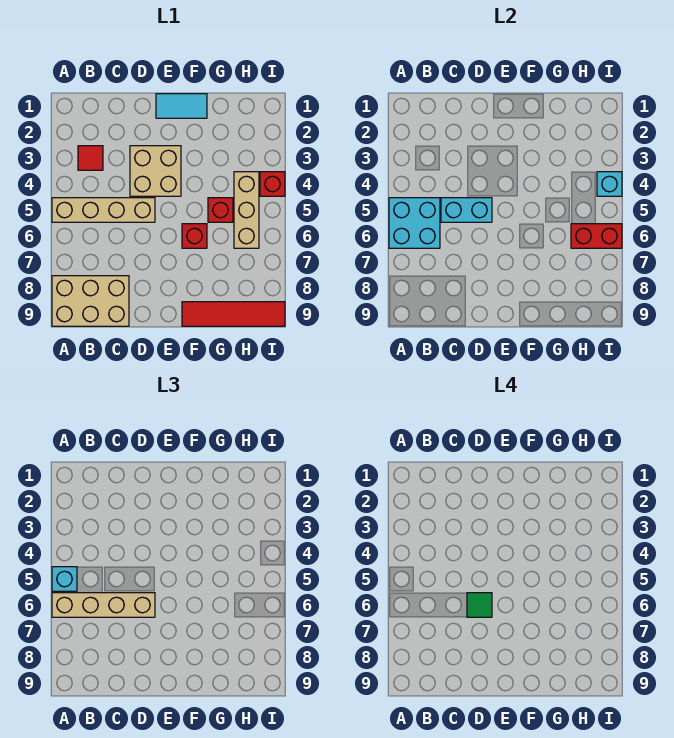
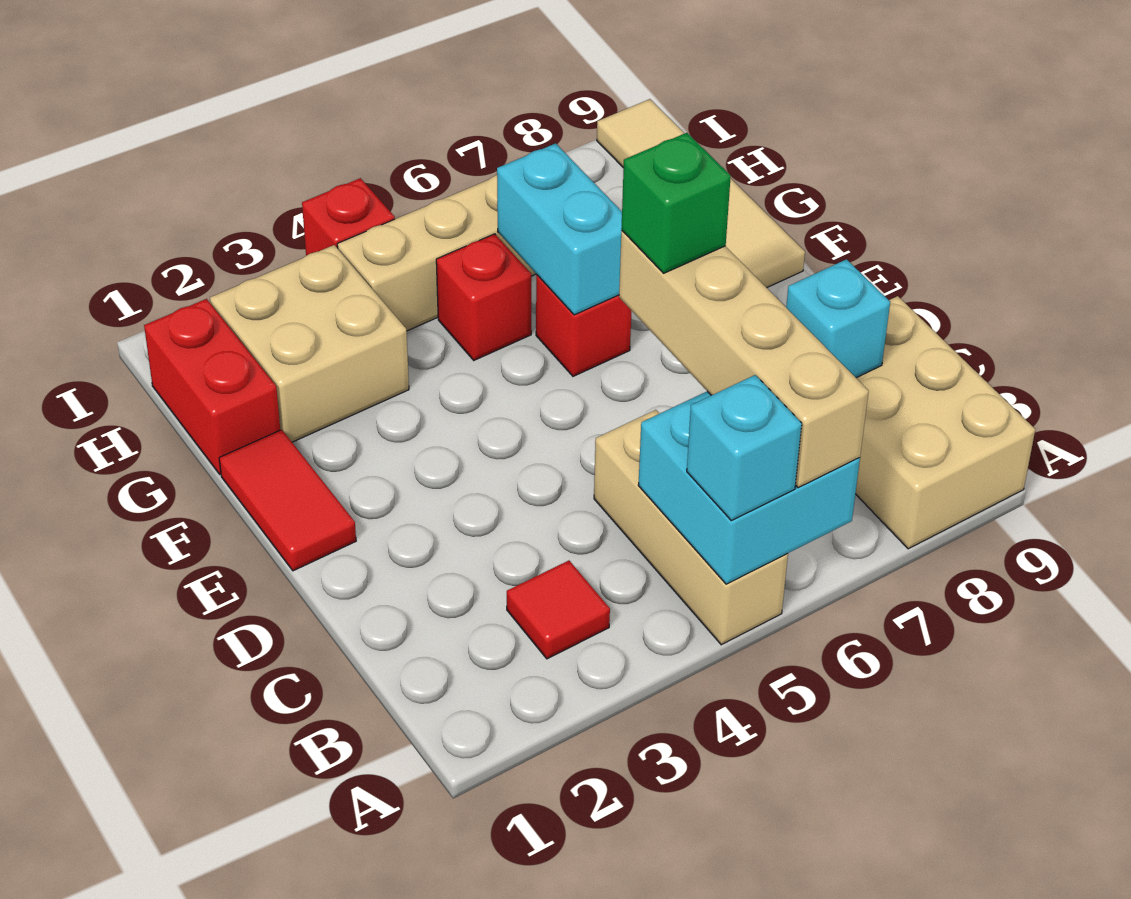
tan 1x4 brick [52,198,155,222] -> tan 1x3 brick [594,410,788,645]
cyan 1x2 brick [441,198,492,222] -> cyan 1x2 brick moved to [497,143,622,315]
tan 2x2 brick [130,146,181,196] -> tan 2x2 brick moved to [210,245,409,442]
green 1x1 tile [467,593,492,617] -> green 1x1 brick [621,133,731,273]
cyan 1x2 tile [156,94,207,118] -> red 1x2 tile [219,430,356,571]
red 1x4 tile [182,302,285,326] -> tan 1x4 tile [597,99,805,288]
red 1x2 brick [571,224,622,248] -> red 1x2 brick moved to [144,299,280,474]
cyan 1x1 brick [597,172,622,196] -> cyan 1x1 brick moved to [786,259,890,378]

